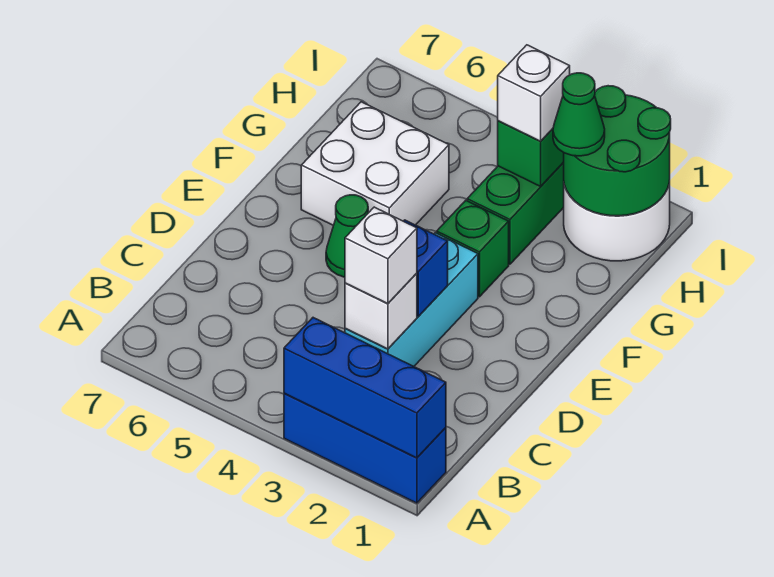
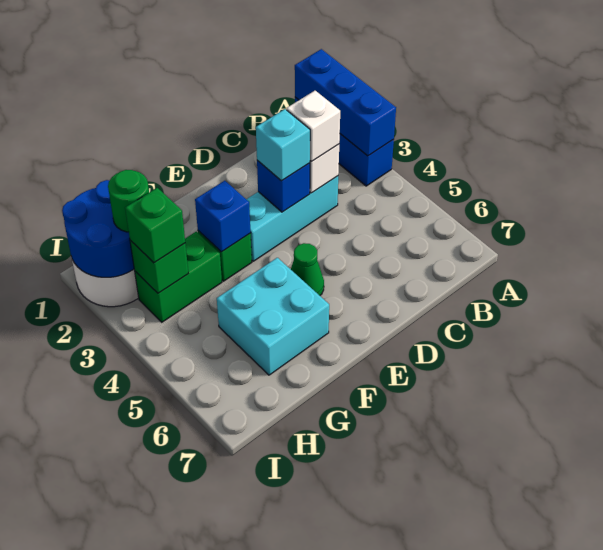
none -> cyan 1x1 brick [256,109,310,181]
none -> blue 1x1 brick [195,181,251,252]
white 2x2 brick [301,102,449,225] -> cyan 2x2 brick [217,258,329,375]
green 2x2 round brick [564,86,671,216] -> blue 2x2 round brick [62,180,134,277]
green 1x1 cone [553,73,605,156] -> green 1x1 round brick [108,170,149,232]
white 1x1 brick [498,45,570,141] -> green 1x1 brick [125,188,185,263]

